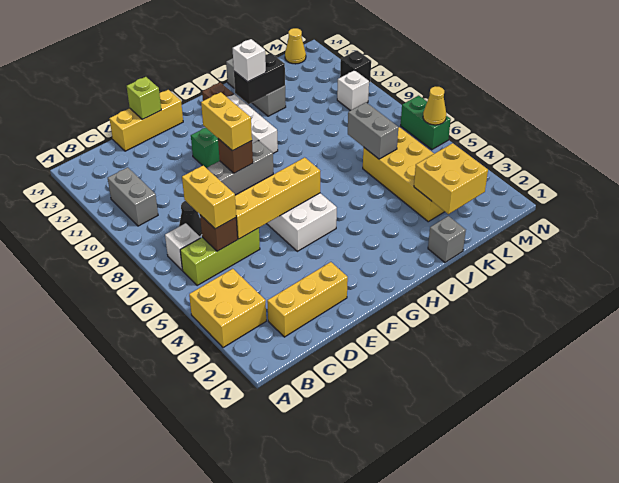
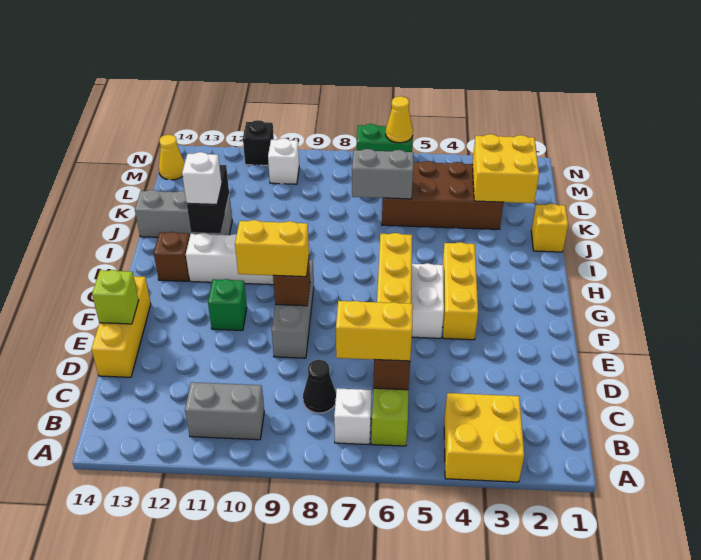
yellow 1x3 brick [267,262,348,337] -> yellow 1x3 brick moved to [442,242,478,340]
grey 1x1 brick [428,216,466,262] -> yellow 1x1 brick [531,204,568,252]
yellow 2x4 brick [363,127,445,222] -> brown 2x4 brick [382,161,503,229]

